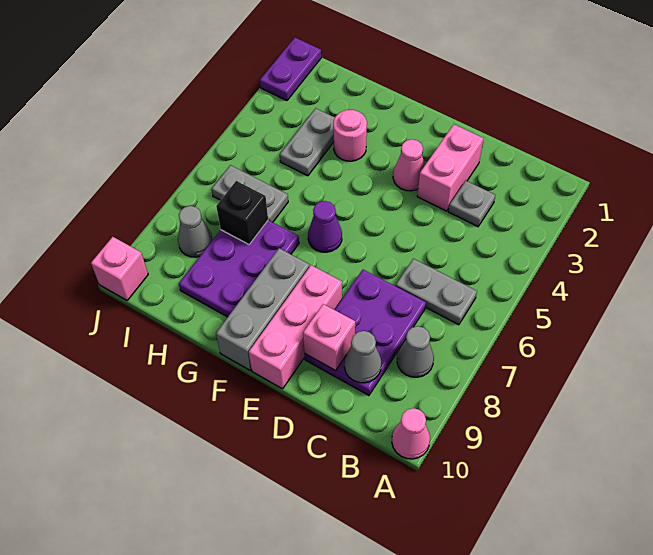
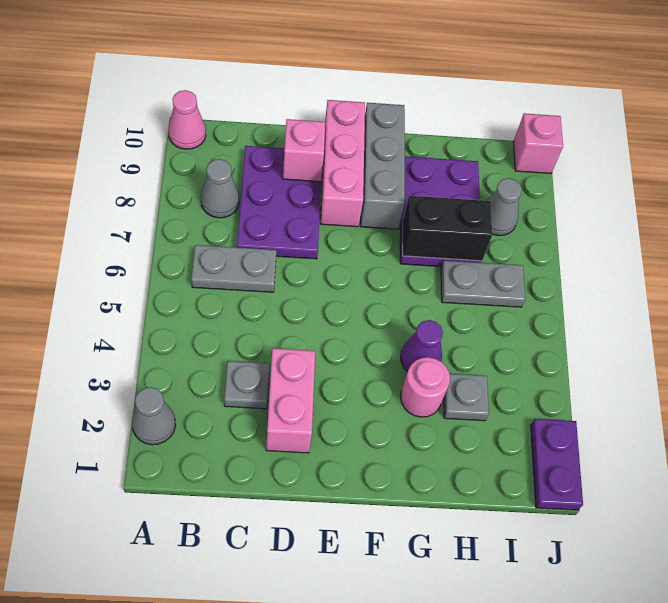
grey 1x1 cone [344,331,381,383] -> grey 1x1 cone moved to [132,387,176,445]
pink 1x1 cone [393,139,425,191] -> none
purple 1x1 cone [308,201,342,252] -> purple 1x1 cone moved to [401,320,443,371]
grey 1x2 plate [280,108,335,176] -> grey 1x1 plate [444,374,489,421]
black 1x1 brick [216,181,268,244] -> black 1x2 brick [403,196,492,261]

